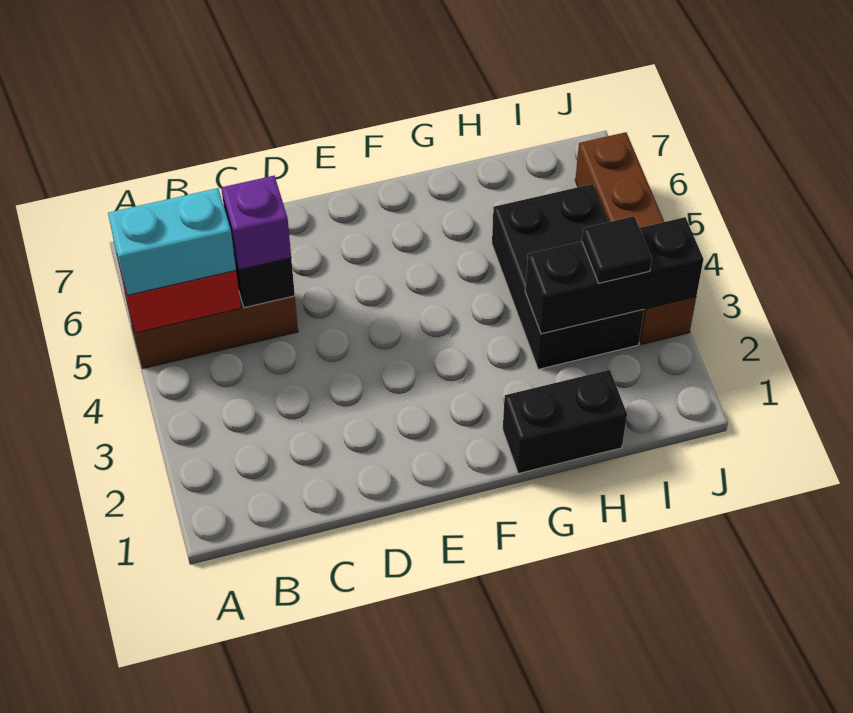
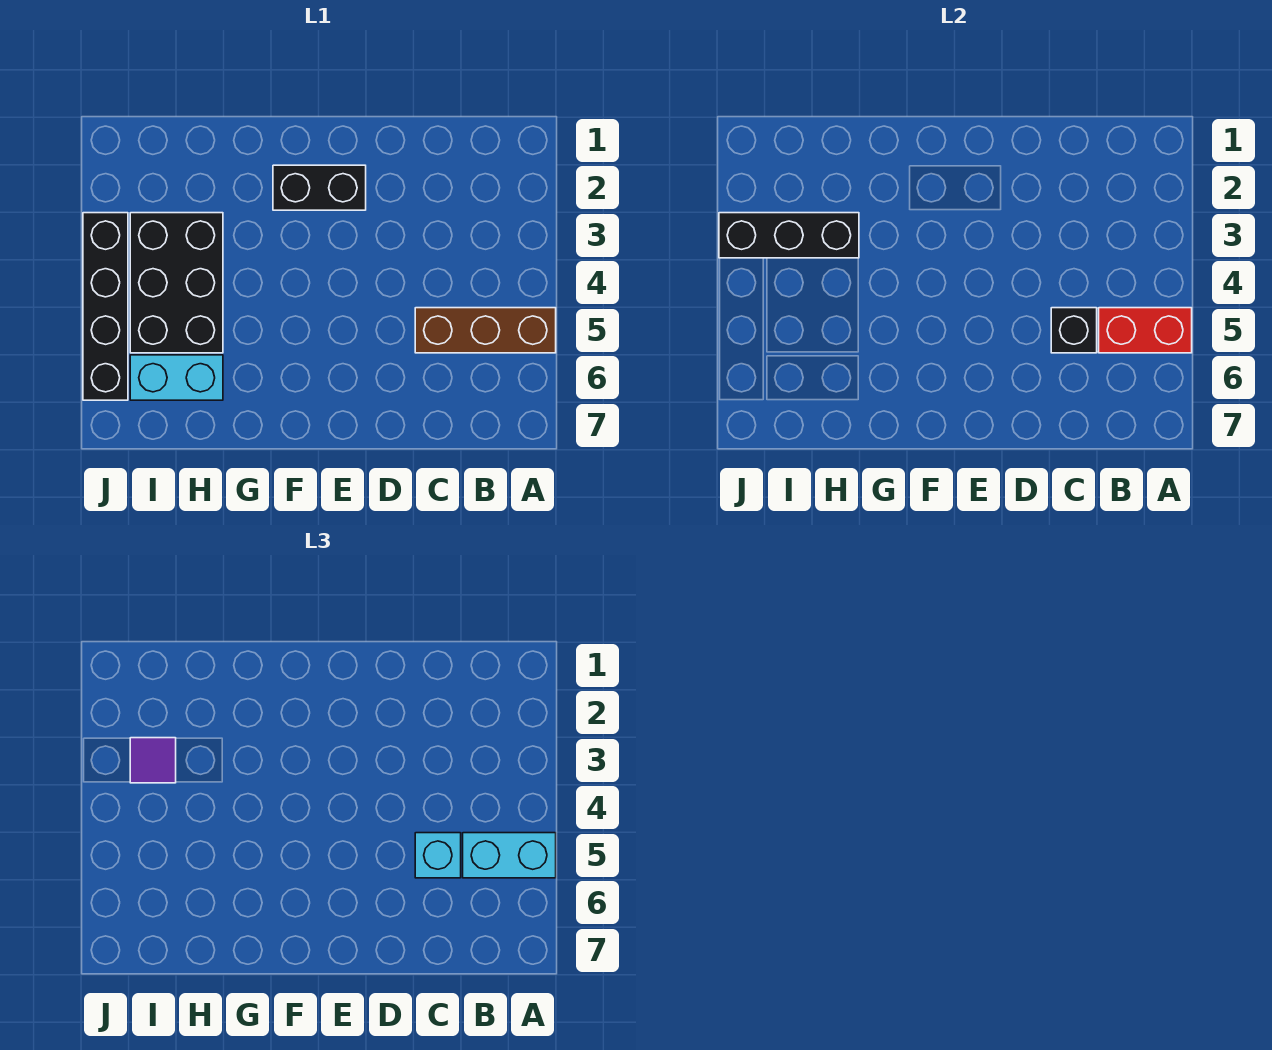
purple 1x1 brick [221,176,291,270] -> cyan 1x1 brick [415,833,461,878]
black 1x2 brick [503,370,627,474] -> black 1x2 brick moved to [273,165,366,210]
none -> cyan 1x2 brick [130,355,223,400]
black 1x1 tile [582,216,652,283] -> purple 1x1 tile [130,738,176,783]
brown 1x4 brick [575,132,696,345] -> black 1x4 brick [83,213,128,400]

